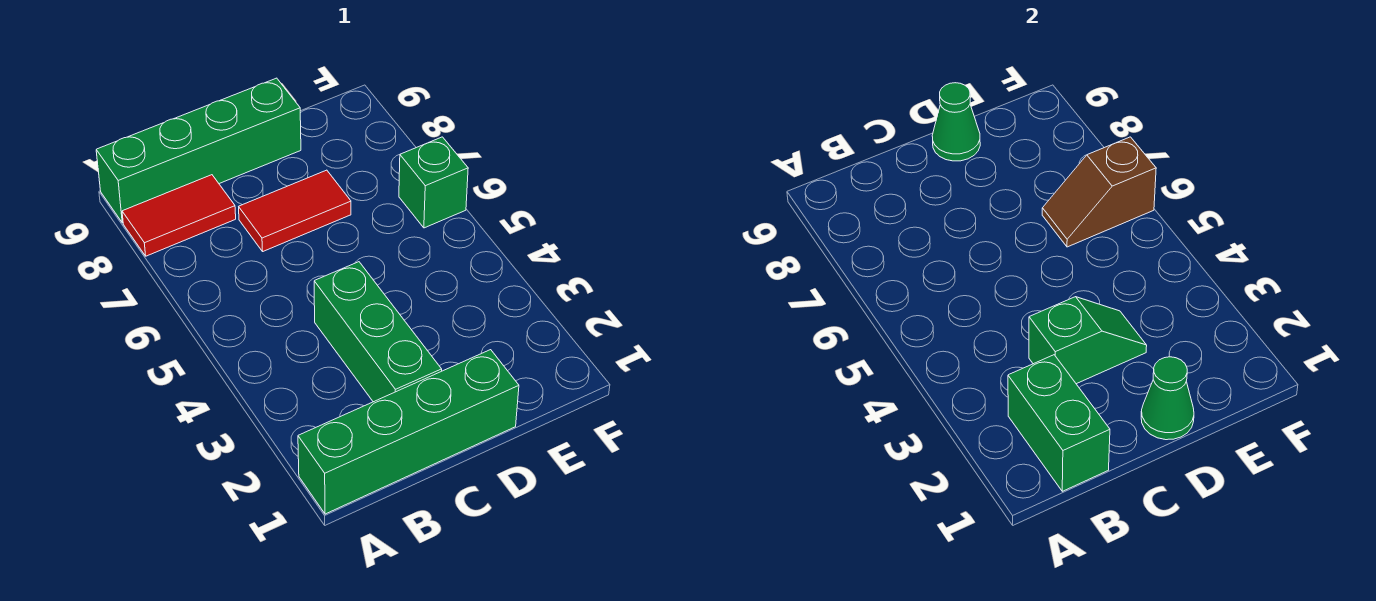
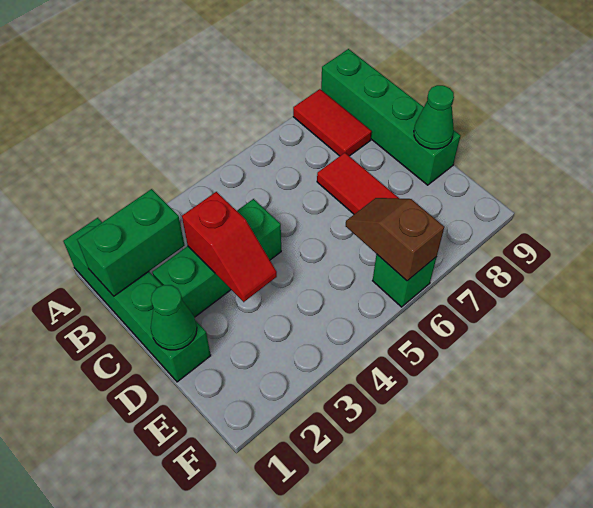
green 1x2 slope [1029,297,1147,384] -> red 1x2 slope [182,192,277,302]

